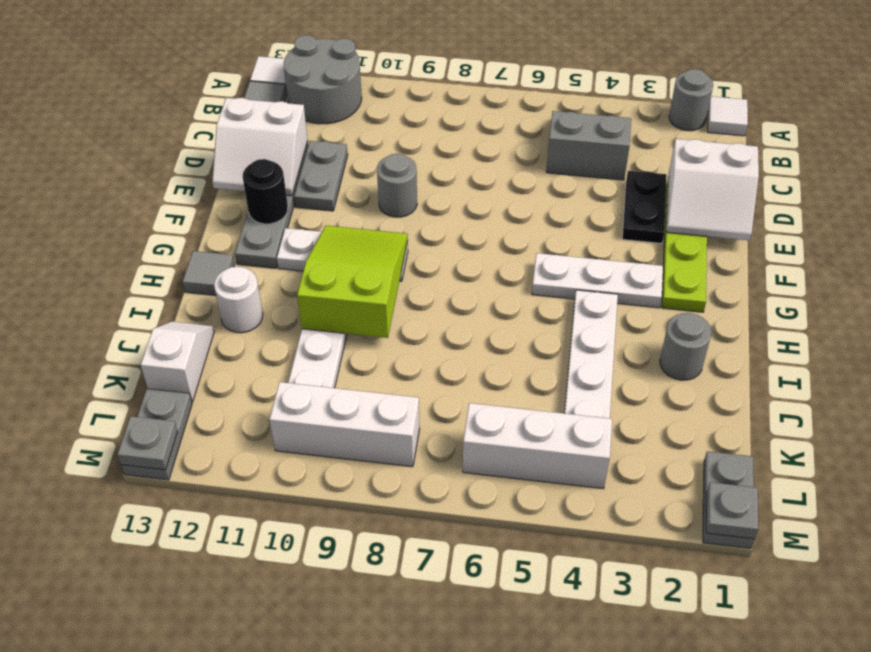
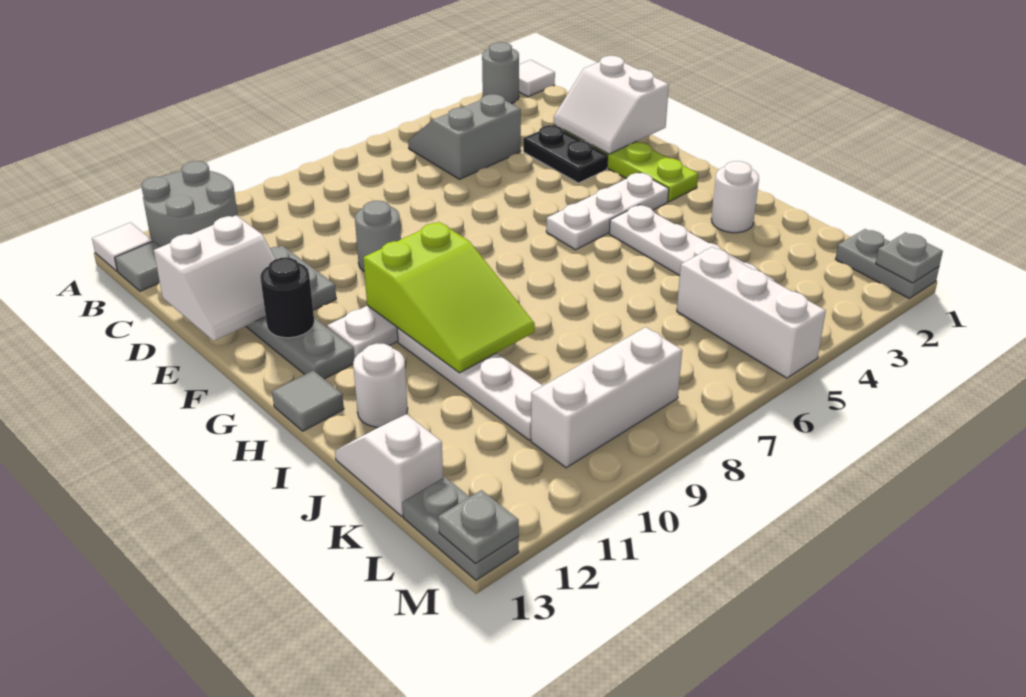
white 2x2 slope [667,139,759,240] -> white 2x2 slope turned to [554,56,669,154]
lime 2x3 slope [297,226,408,338] -> lime 2x3 slope turned to [363,222,535,373]
grey 1x1 round brick [660,313,711,380] -> white 1x1 round brick [711,161,759,233]
white 1x3 brick [463,403,612,489] -> white 1x3 brick turned to [677,247,826,378]

